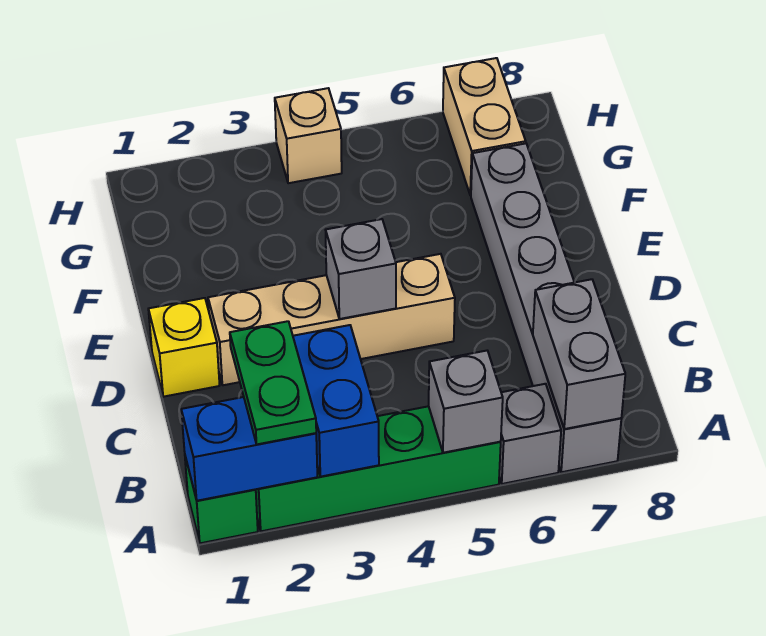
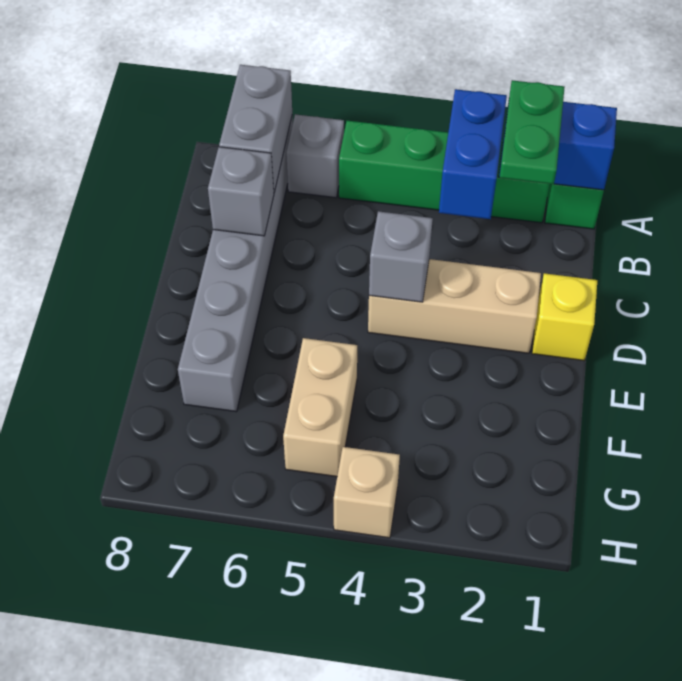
grey 1x1 brick [429,351,503,453] -> grey 1x1 brick moved to [208,147,274,236]
tan 1x4 brick [208,254,455,385] -> tan 1x3 brick [368,259,541,353]
tan 1x2 brick [443,58,526,196] -> tan 1x2 brick moved to [283,338,357,477]

